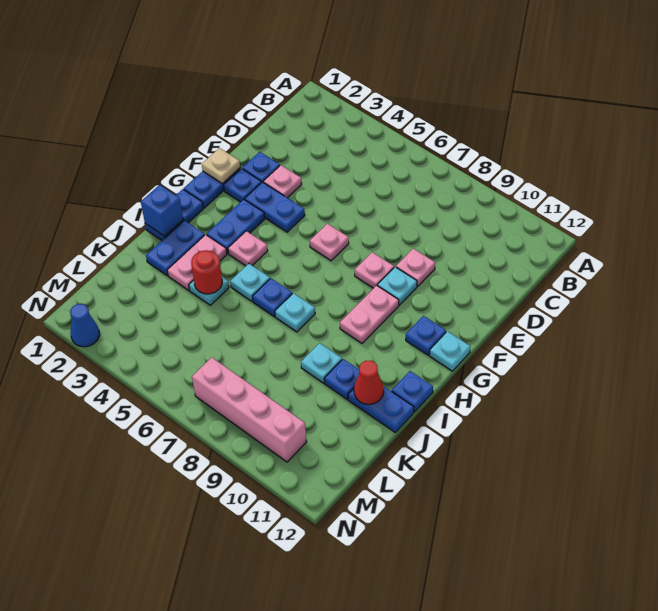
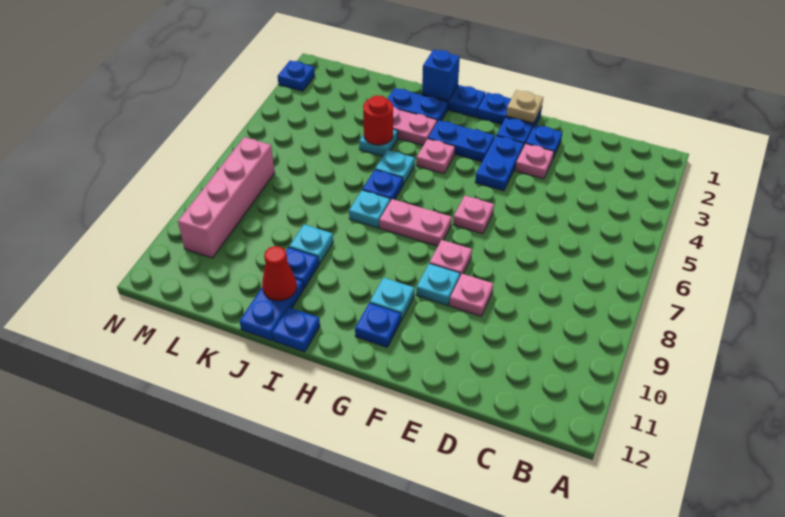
pink 1x2 plate [340,285,399,343] -> pink 1x2 plate moved to [379,199,452,246]
cyan 1x1 plate [429,331,470,371] -> cyan 1x1 plate moved to [370,278,414,320]
blue 1x1 cone [70,304,100,347] -> blue 1x1 plate [278,61,315,91]

